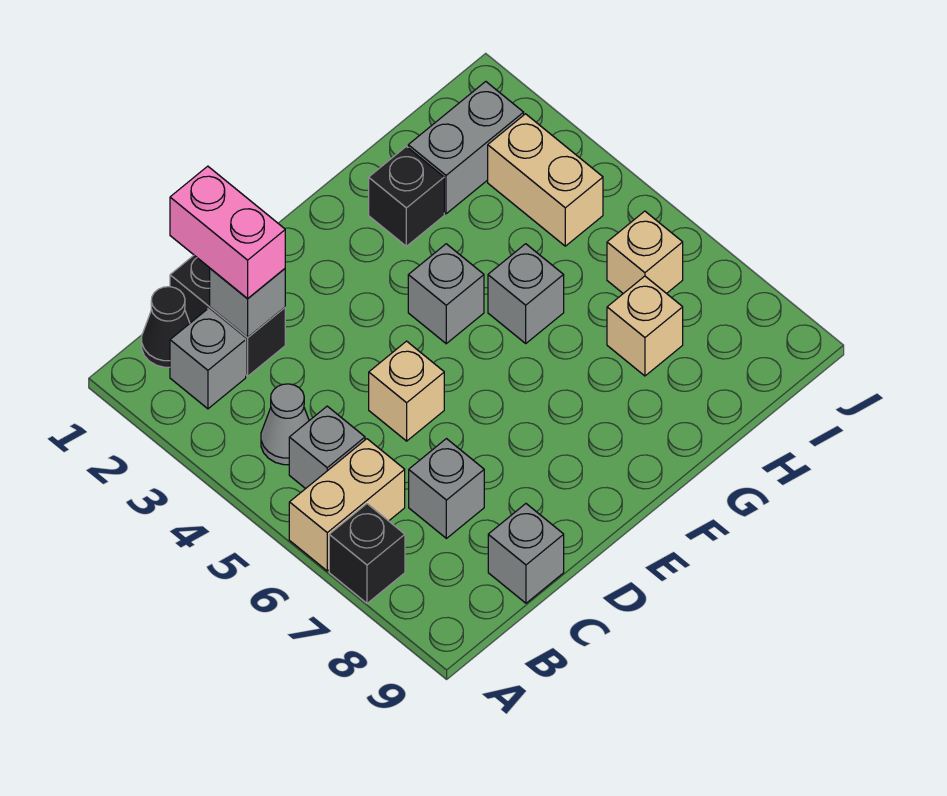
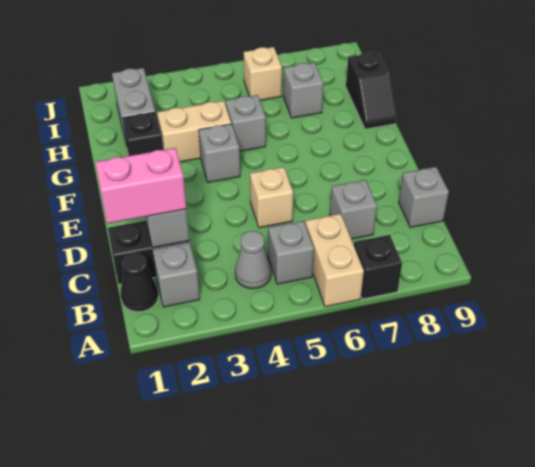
none -> black 1x2 slope [346,52,396,129]
tan 1x1 brick [607,276,683,376] -> grey 1x1 brick [283,62,324,118]
tan 1x2 brick [488,114,603,246] -> tan 1x2 brick moved to [157,101,231,162]

